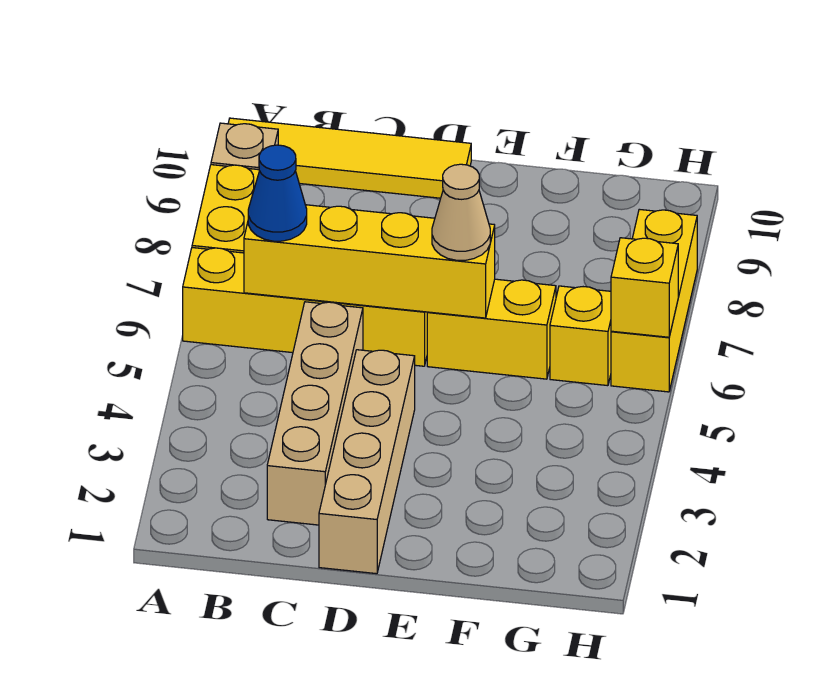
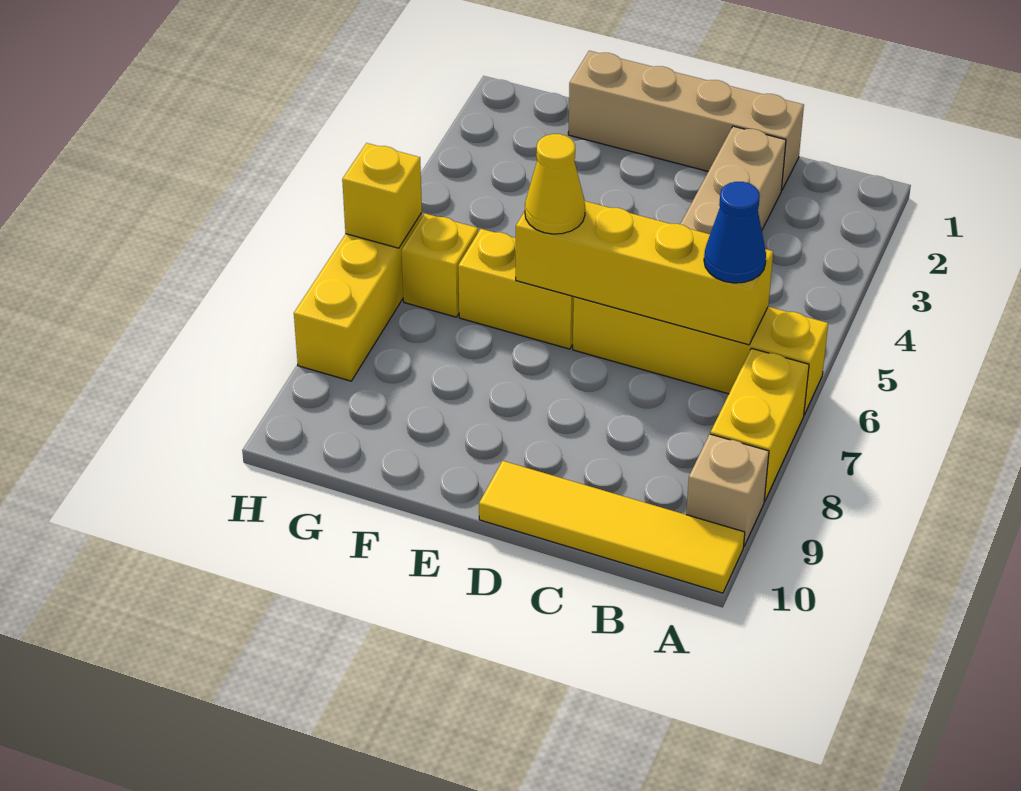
tan 1x4 brick [319,350,415,574] -> tan 1x4 brick turned to [568,51,804,190]
tan 1x1 cone [432,164,490,260] -> yellow 1x1 cone [525,134,585,234]

